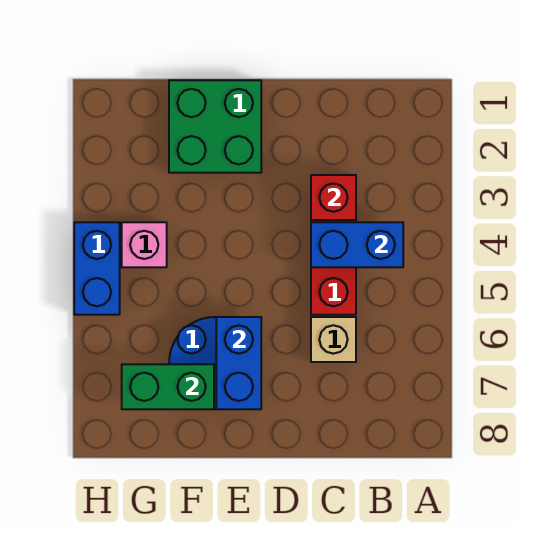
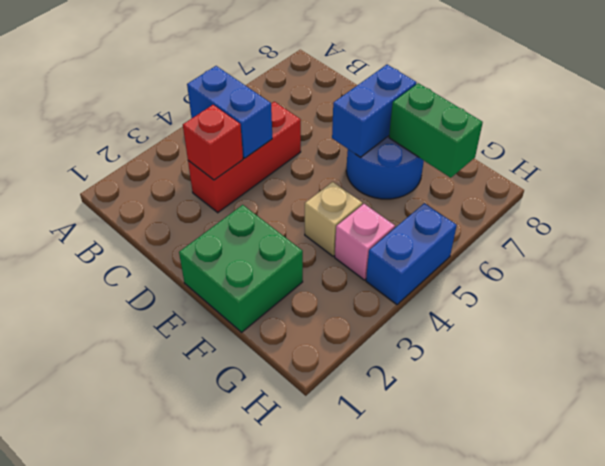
tan 1x1 brick [311,317,356,362] -> tan 1x1 brick moved to [305,182,362,256]

